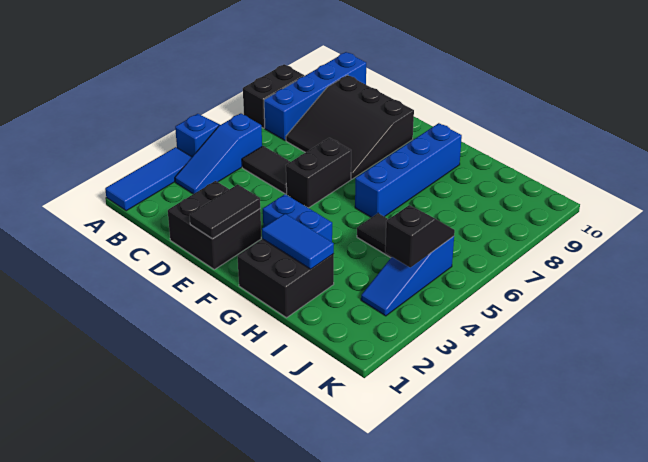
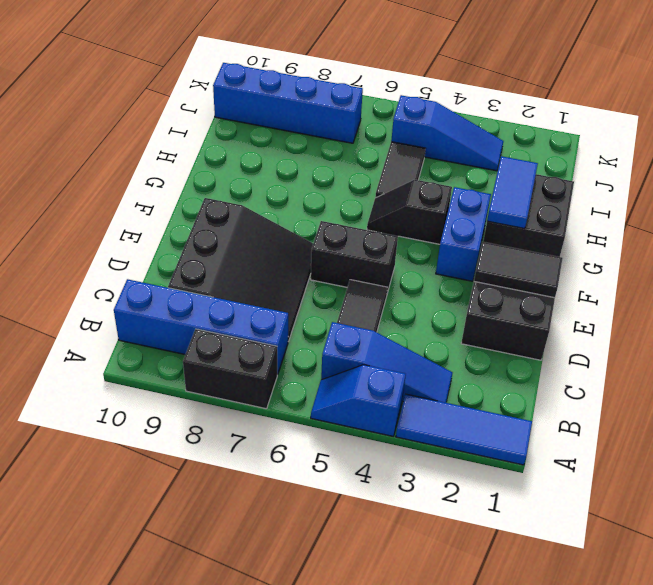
blue 1x4 brick [355,123,462,218] -> blue 1x4 brick moved to [213,63,363,143]
black 1x2 slope [385,205,455,267] -> black 1x2 slope moved to [367,180,452,244]

